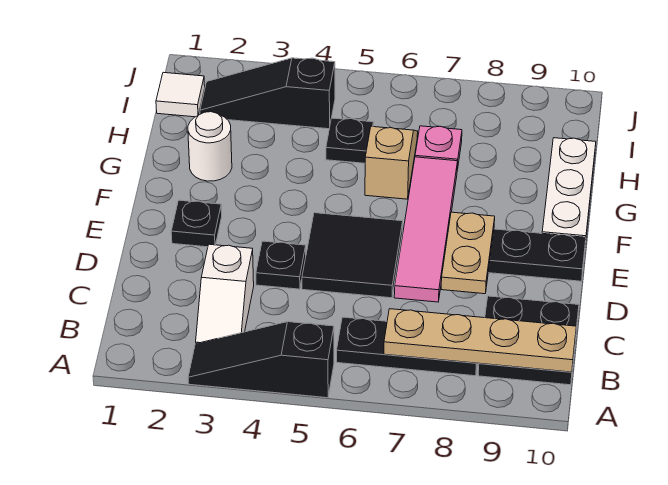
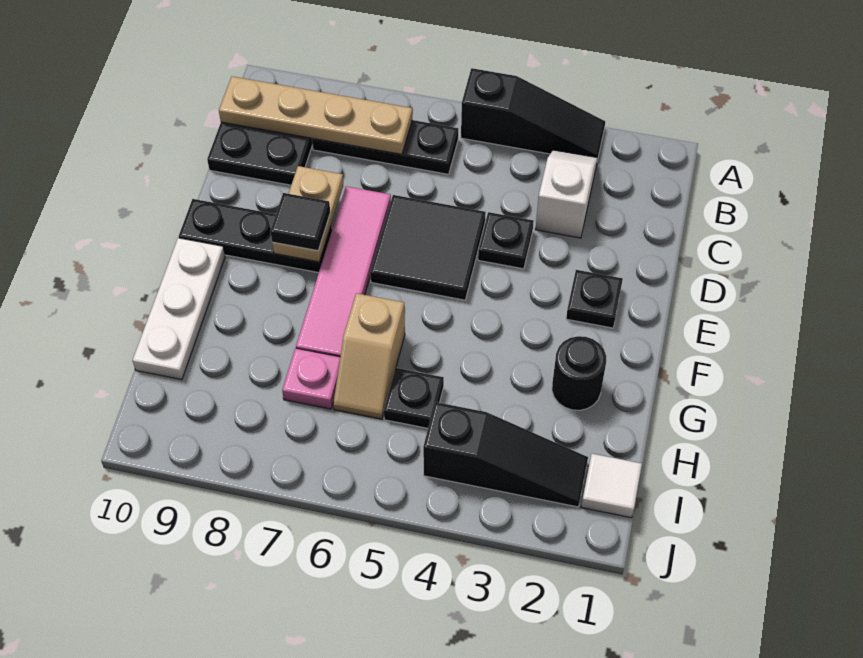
none -> black 1x1 tile [271,193,330,251]
white 1x1 round brick [188,112,232,181] -> black 1x1 round brick [552,336,606,410]

